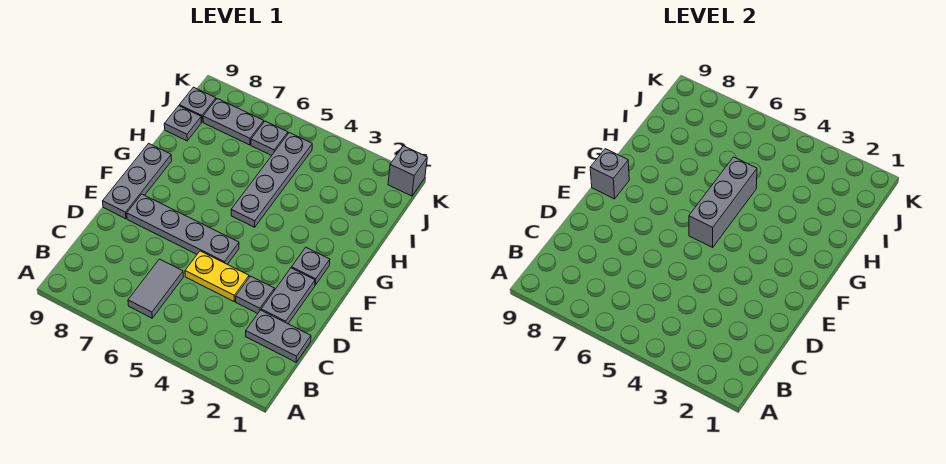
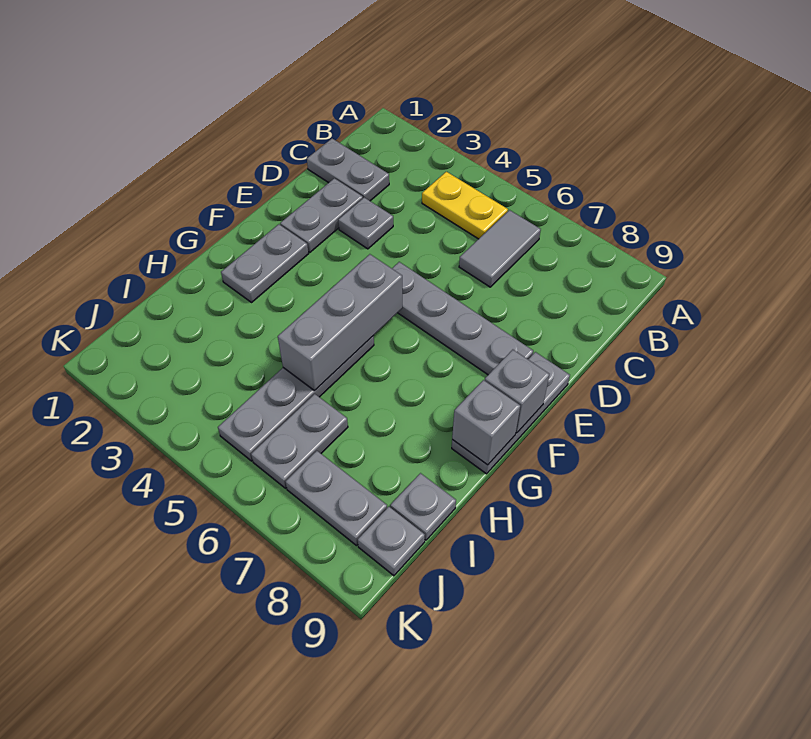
yellow 1x2 plate [185,251,249,301] -> yellow 1x2 plate moved to [422,172,508,239]
grey 1x1 plate [291,247,330,285] -> grey 1x2 plate [221,224,308,302]
grey 1x1 plate [251,121,288,155] -> grey 1x2 plate [251,394,348,488]
grey 1x1 brick [388,146,427,196] -> grey 1x1 brick moved to [452,380,520,465]

